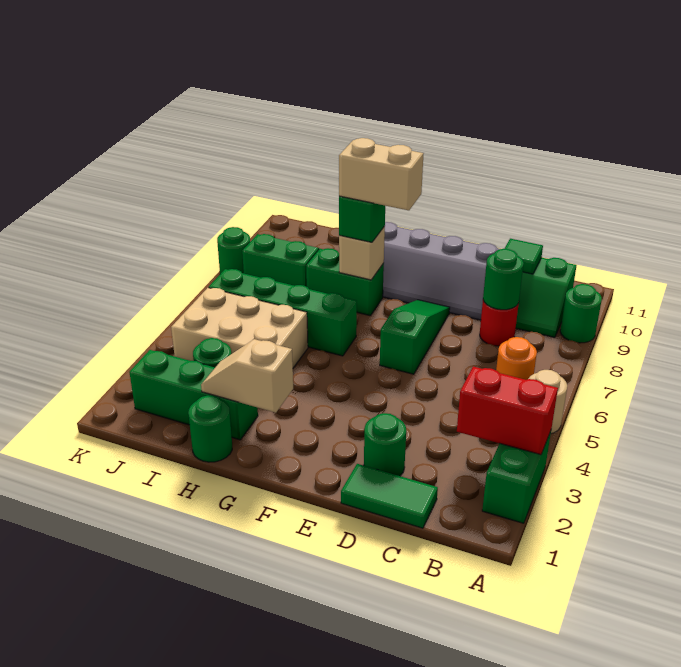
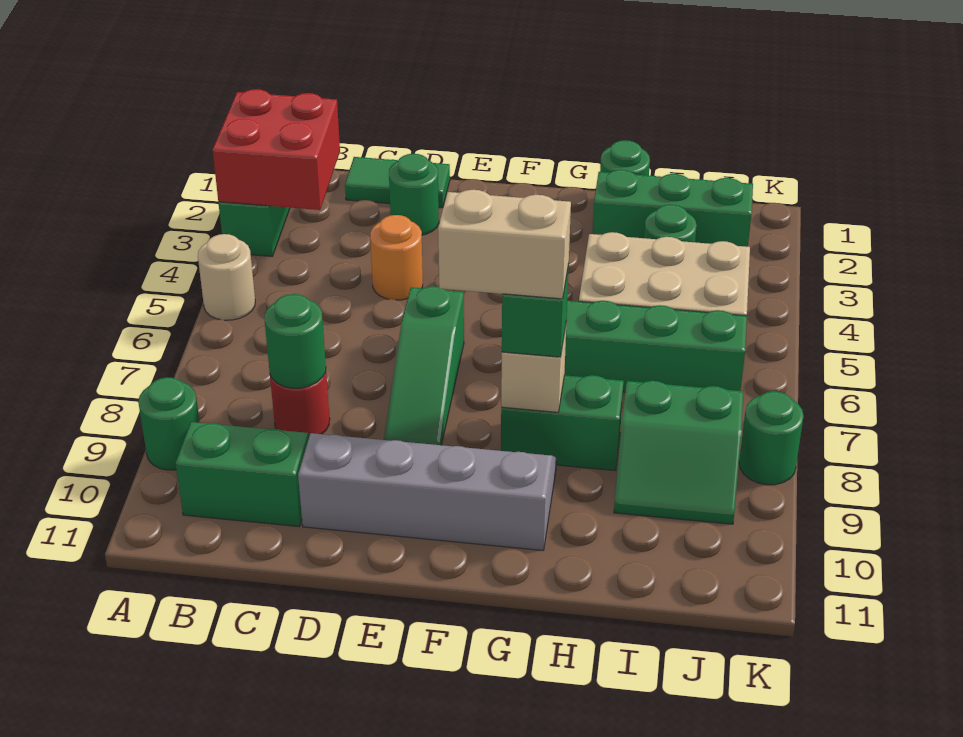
red 1x2 brick [457,367,558,455] -> red 2x2 brick [213,89,340,210]
orange 1x1 round brick [496,337,537,380] -> orange 1x1 round brick moved to [370,215,423,300]
green 1x1 tile [504,239,543,274] -> none
tan 1x2 slope [201,339,293,413] -> none

